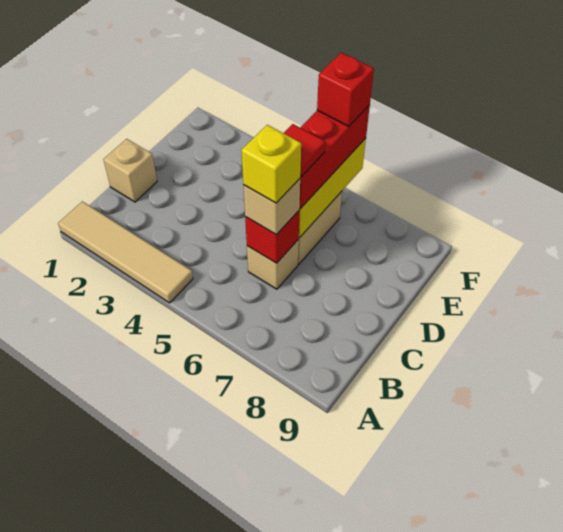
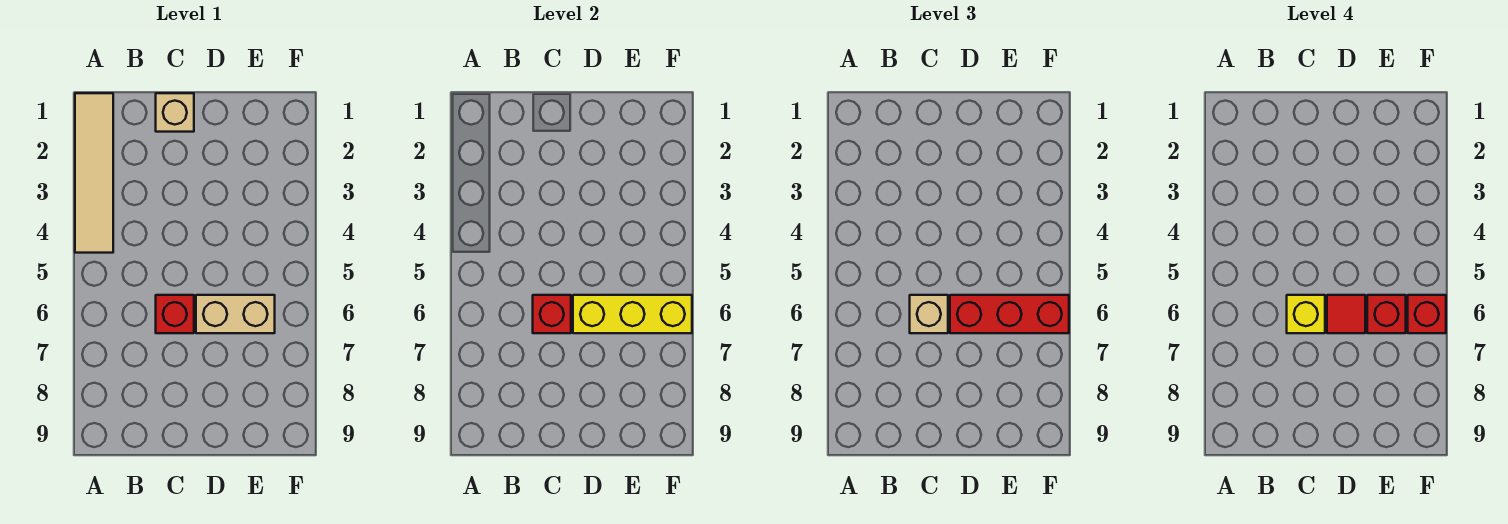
tan 1x1 brick [247,240,299,289] -> red 1x1 brick [156,295,194,333]
none -> red 1x1 brick [1367,295,1406,333]

